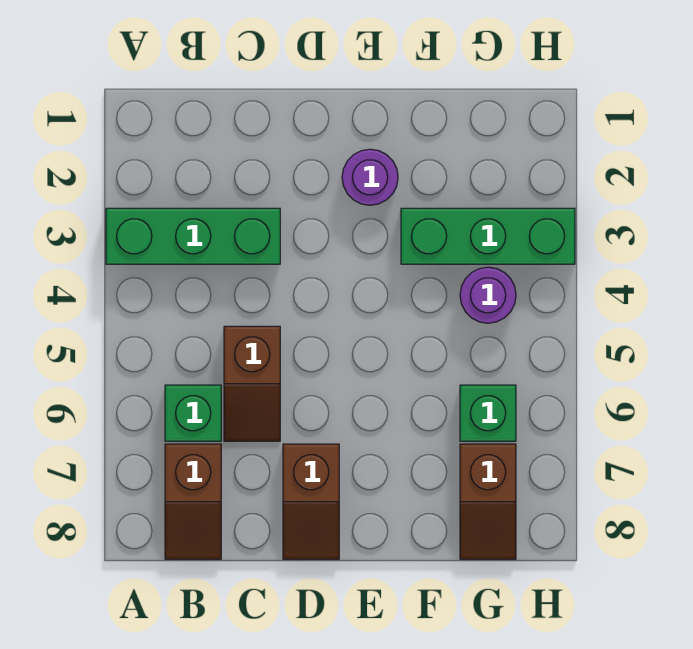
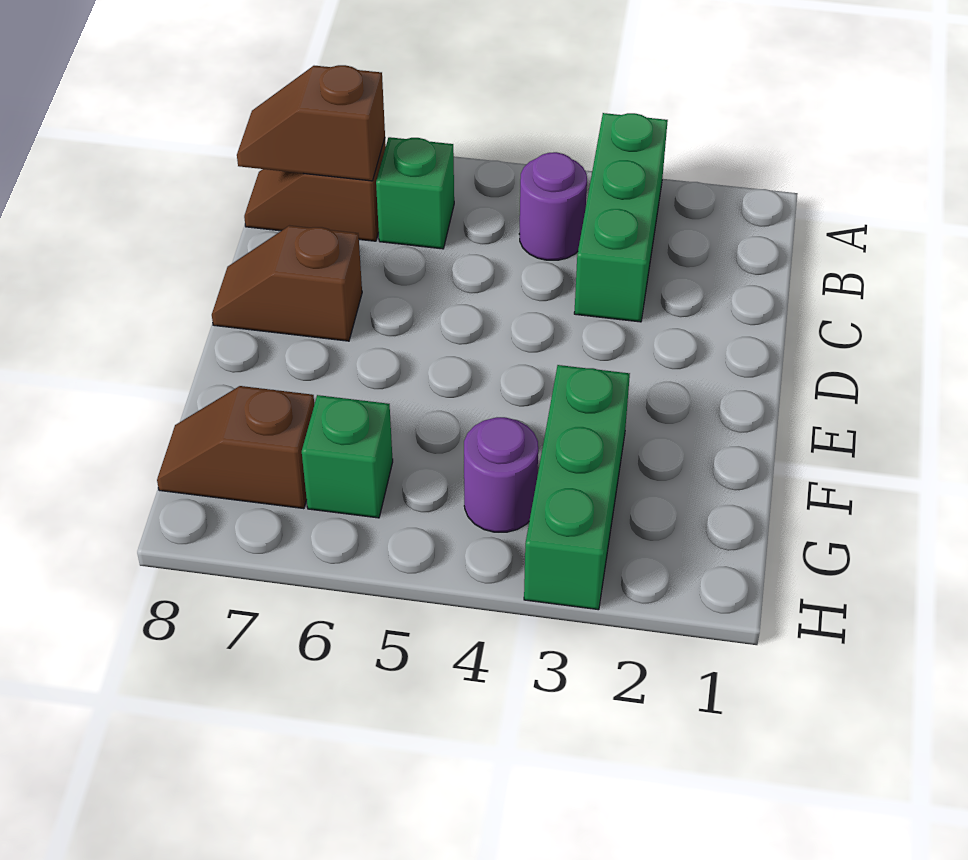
brown 1x2 slope [224,326,280,441] -> brown 1x2 slope moved to [237,65,385,181]
purple 1x1 round brick [342,149,398,205] -> purple 1x1 round brick moved to [519,152,587,260]

